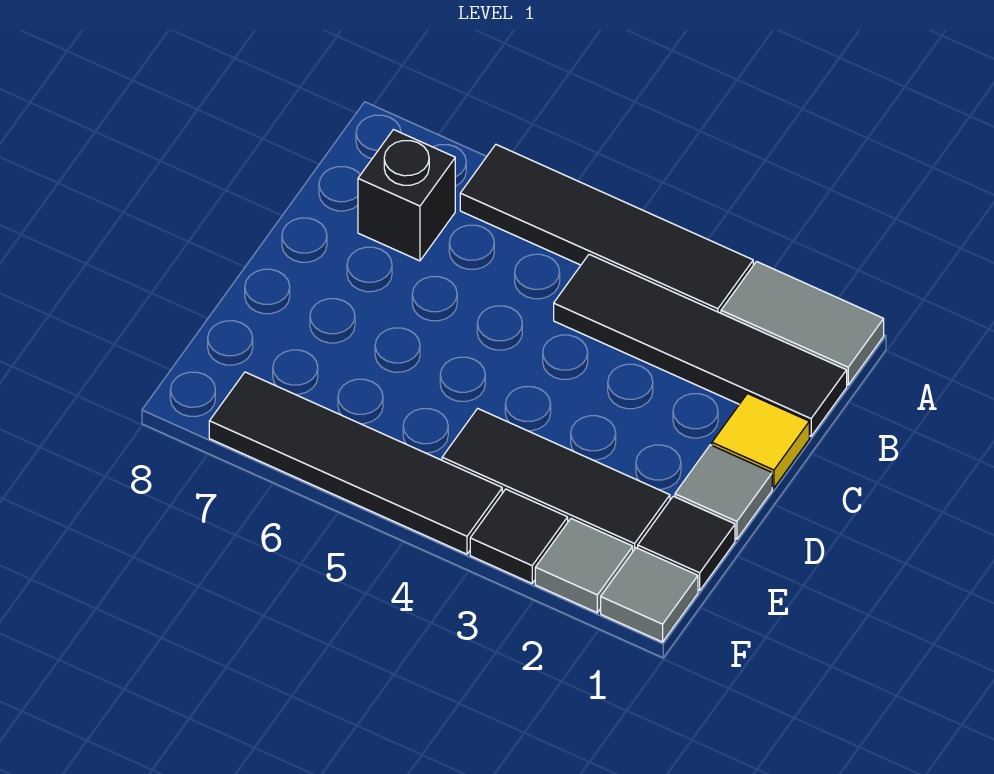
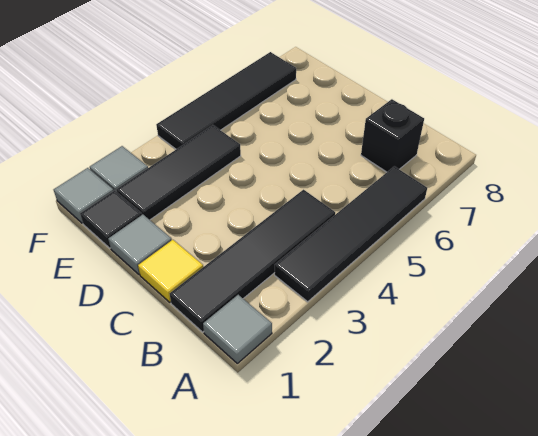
grey 1x2 tile [721,262,884,385] -> grey 1x1 tile [203,295,272,363]
black 1x1 tile [470,489,568,583] -> none

